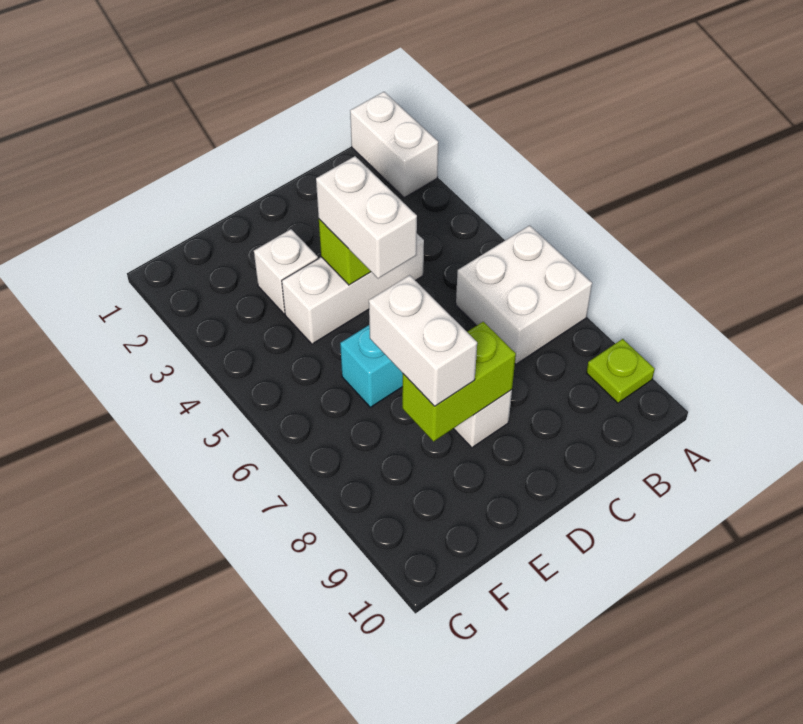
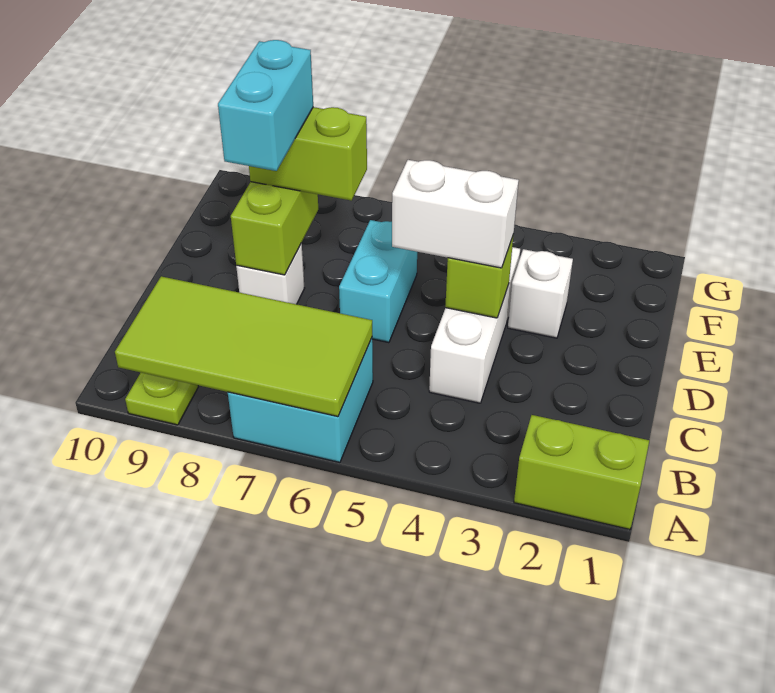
white 1x2 brick [350,92,438,198] -> lime 1x2 brick [514,415,649,530]
white 2x2 brick [456,225,592,364] -> cyan 2x2 brick [228,338,373,462]
none -> lime 2x4 tile [115,276,372,417]
none -> cyan 1x2 brick [218,40,313,171]
white 1x2 brick [369,275,477,406] -> lime 1x2 brick [249,107,367,201]

